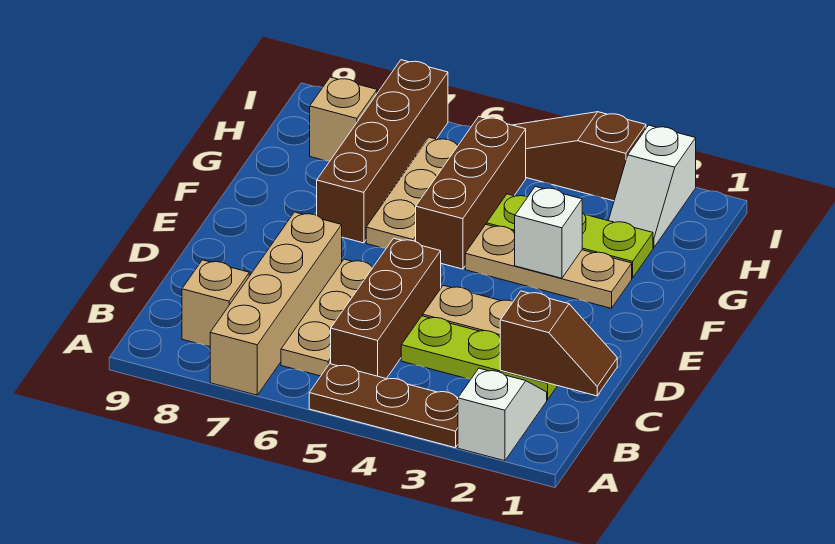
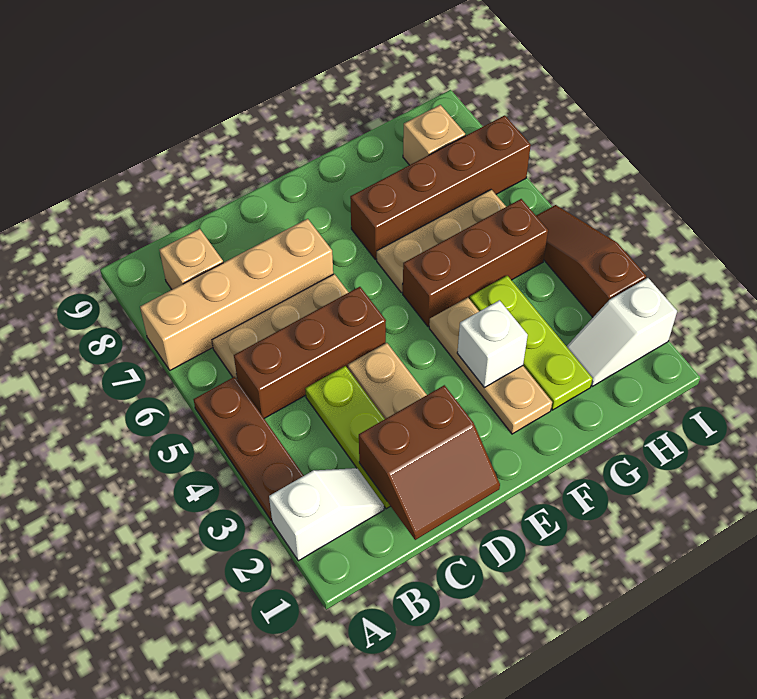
brown 1x2 slope [500,291,617,396] -> brown 2x2 slope [359,385,500,540]

